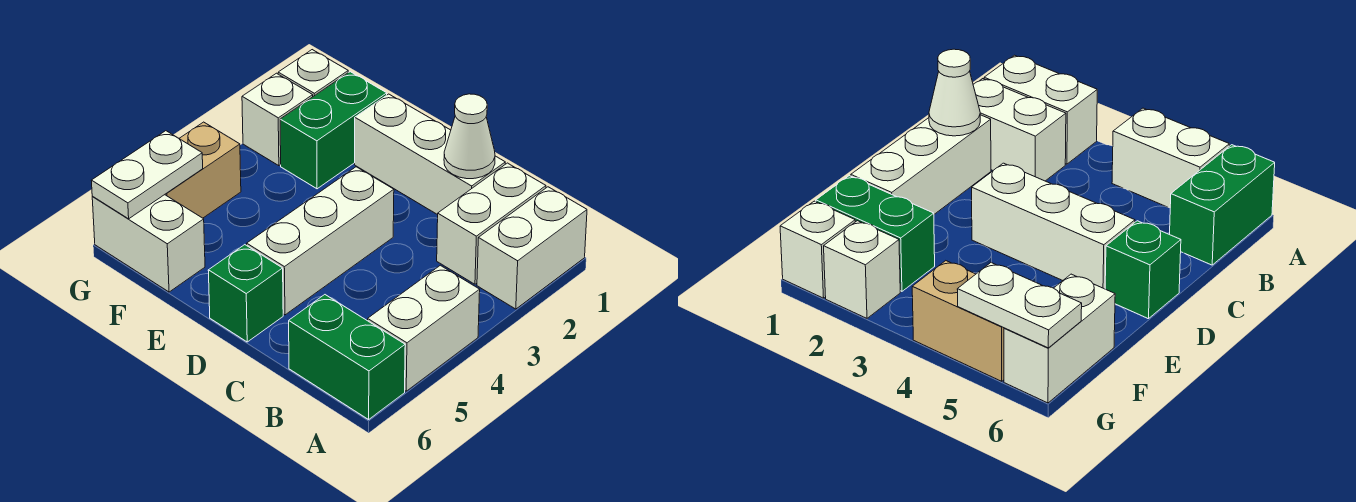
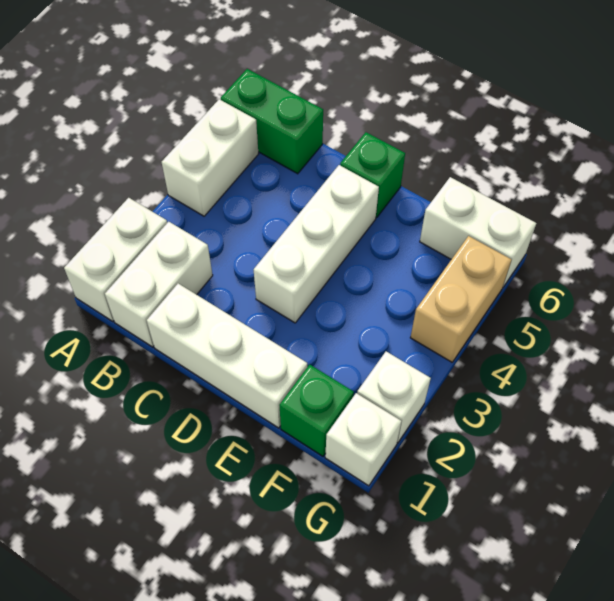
white 1x1 cone [444,94,495,179] -> none
green 1x2 brick [280,72,387,189] -> green 1x1 brick [279,364,354,456]
white 1x2 plate [91,131,203,219] -> none

